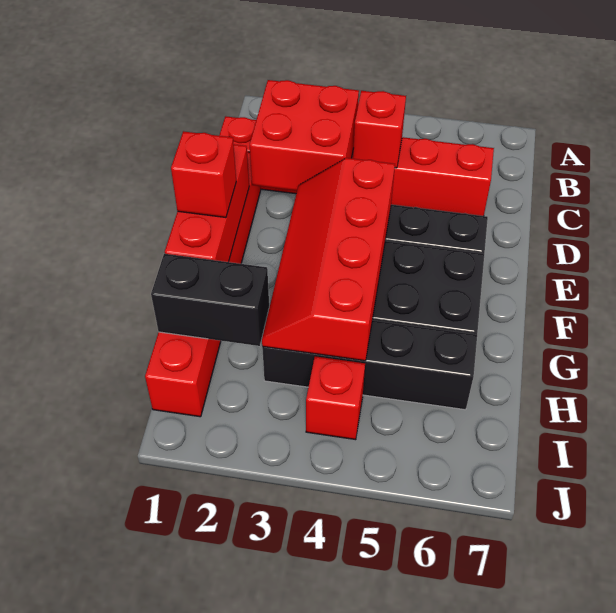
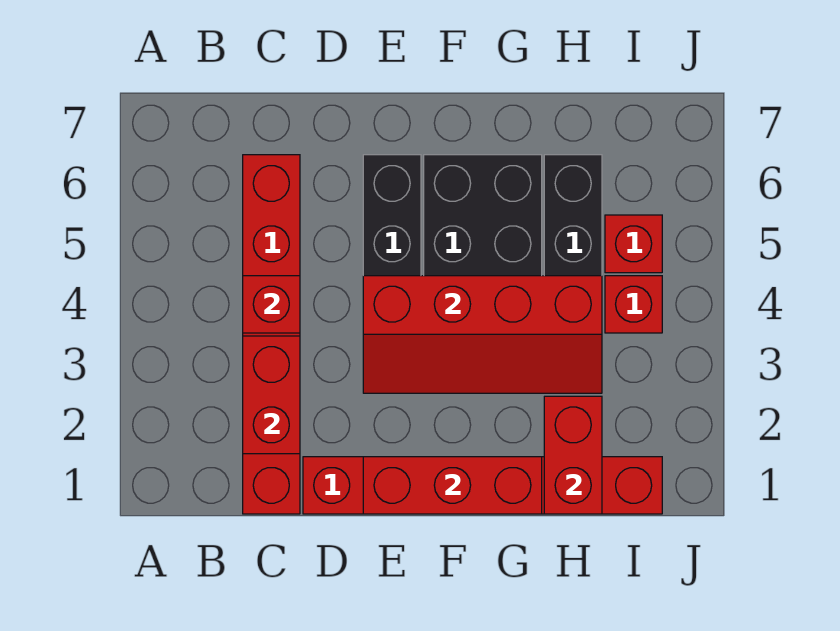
red 2x2 brick [250,80,359,191] -> red 1x2 brick [243,336,300,454]
red 1x1 brick [171,131,236,218] -> red 1x1 brick moved to [605,215,662,273]
black 1x2 brick [151,254,269,346] -> red 1x2 brick [544,396,602,514]

